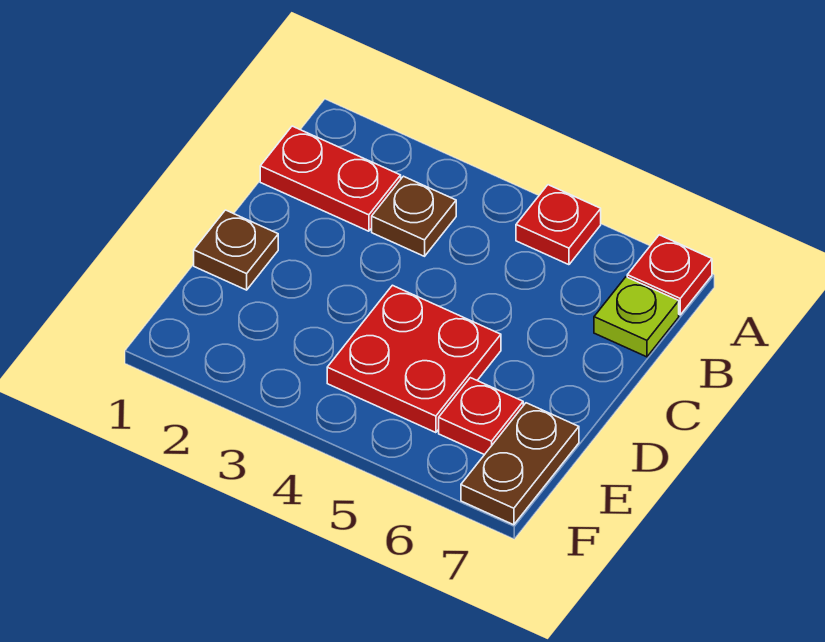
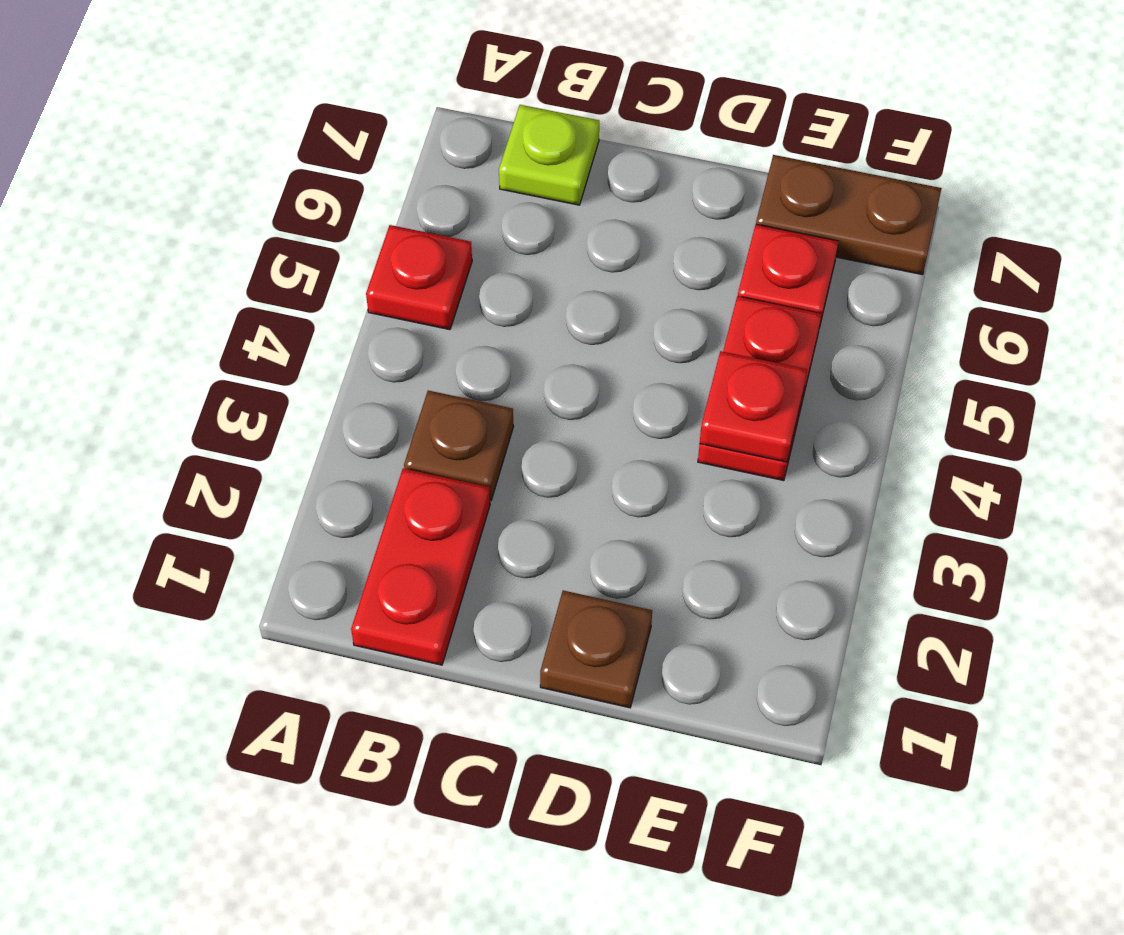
red 1x1 plate [627,235,712,315] -> red 1x1 plate moved to [700,351,807,462]
red 2x2 plate [327,285,501,433] -> red 1x2 plate [698,296,822,481]

